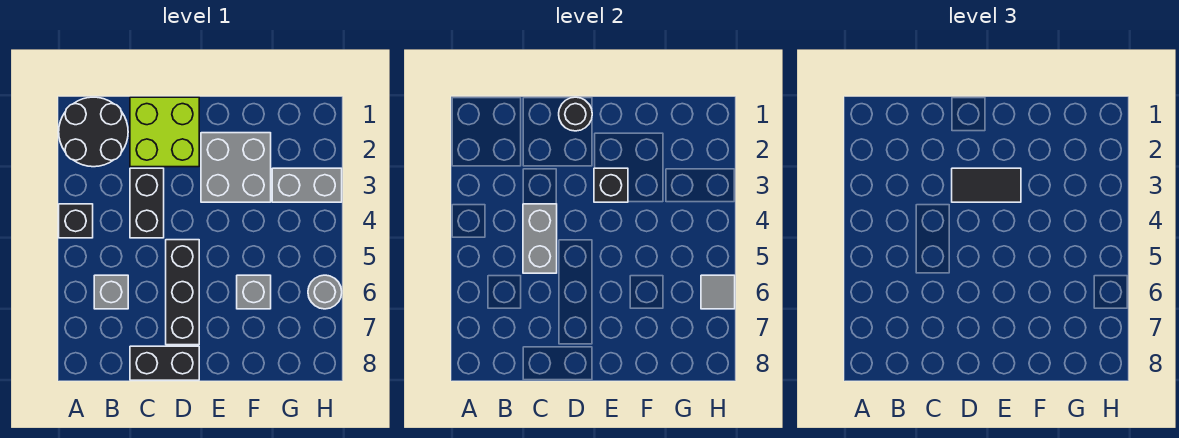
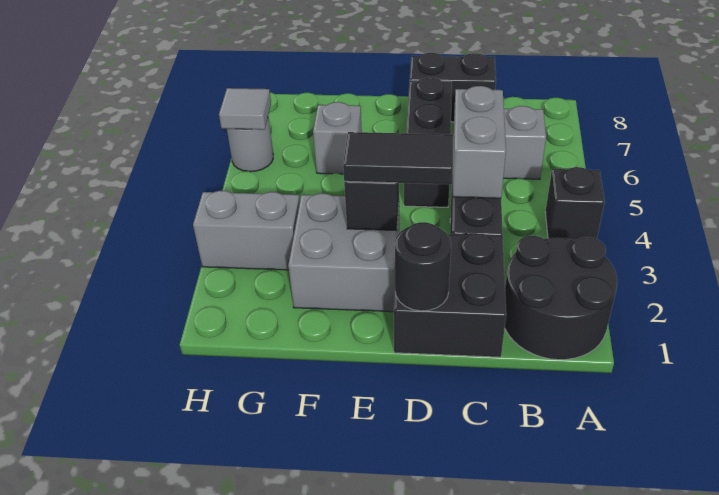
lime 2x2 brick [130,97,199,167] -> black 2x2 brick [394,234,506,357]

